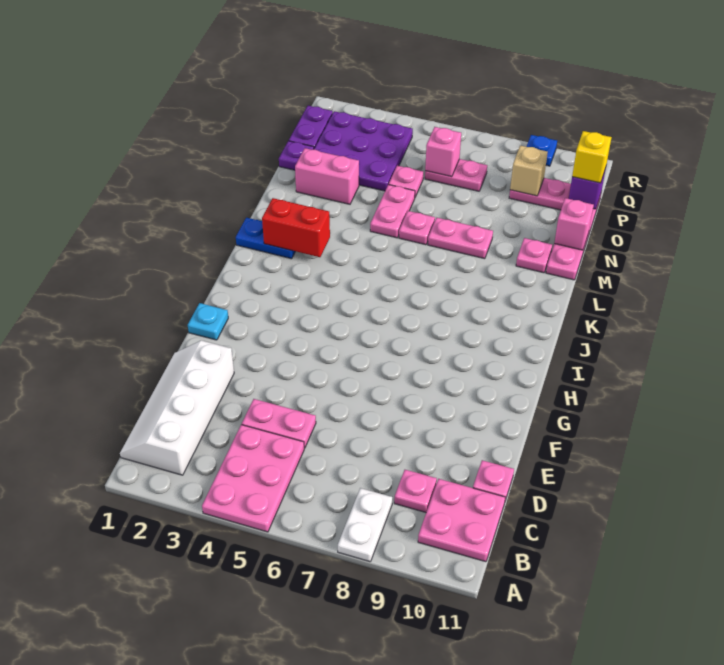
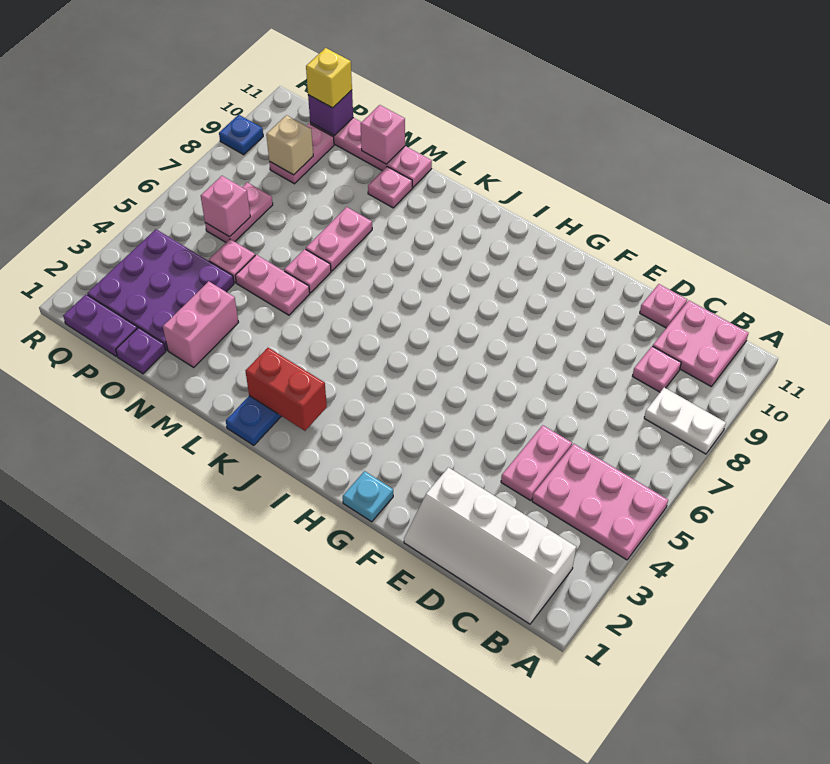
red 1x2 brick [262,198,330,257] -> red 1x2 brick turned to [245,348,327,431]

